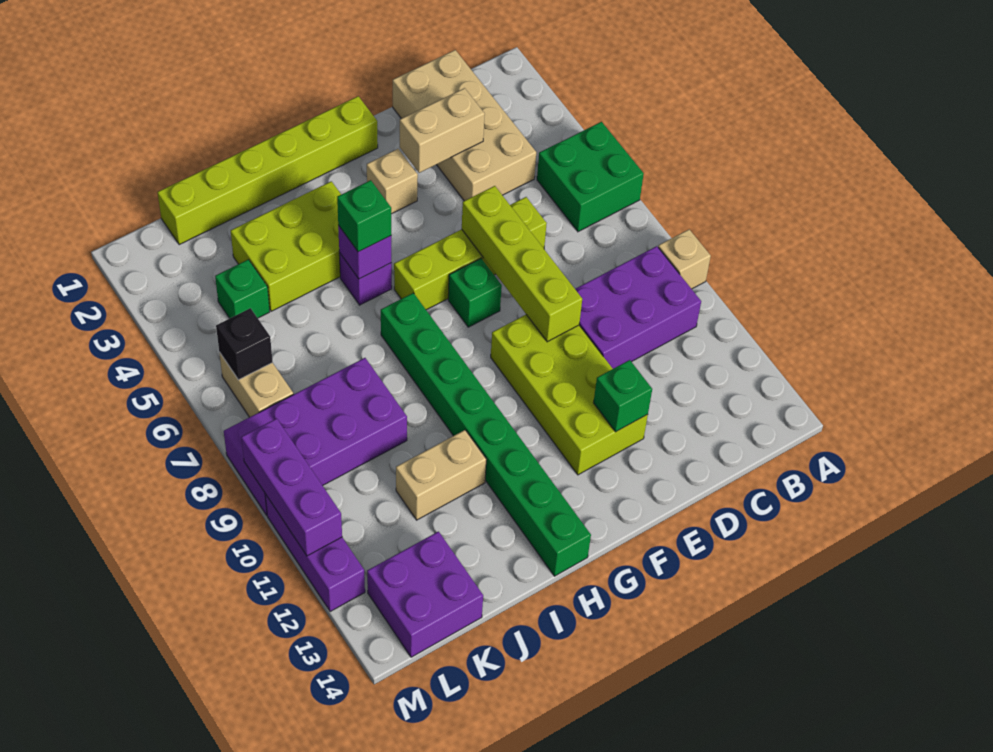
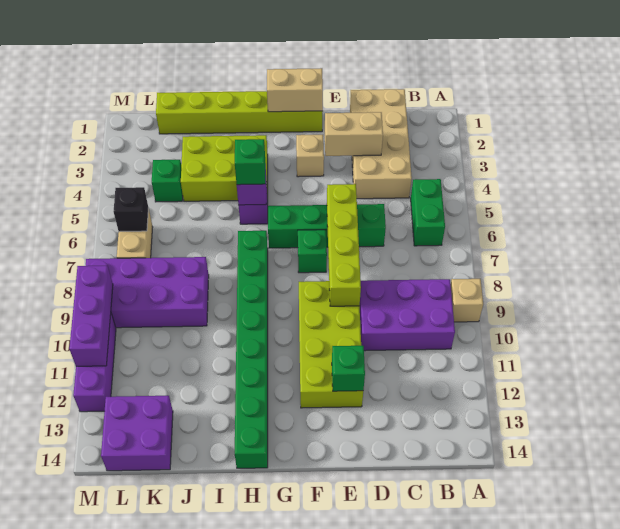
green 2x2 brick [537,122,644,232] -> green 1x2 brick [411,179,445,246]
lime 1x4 brick [394,197,547,310] -> green 1x4 brick [268,204,386,248]
tan 1x2 brick [396,430,486,520] -> tan 1x2 brick moved to [267,68,323,112]

